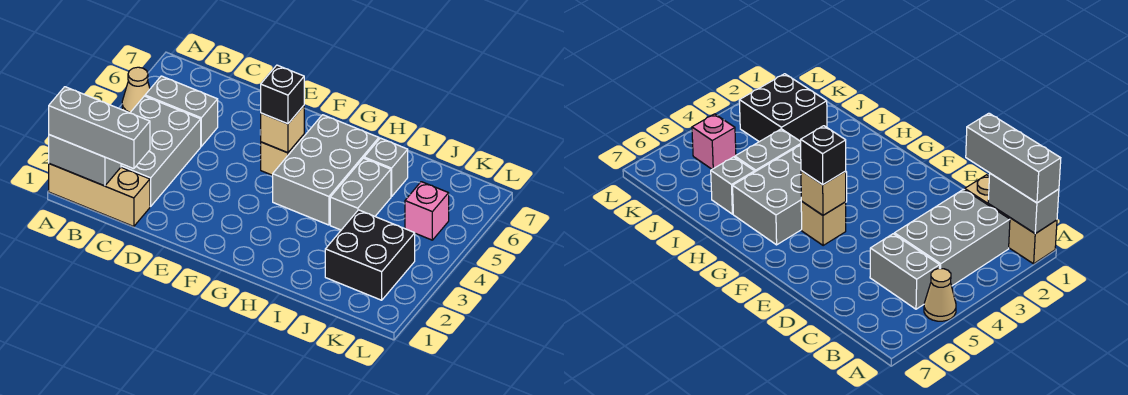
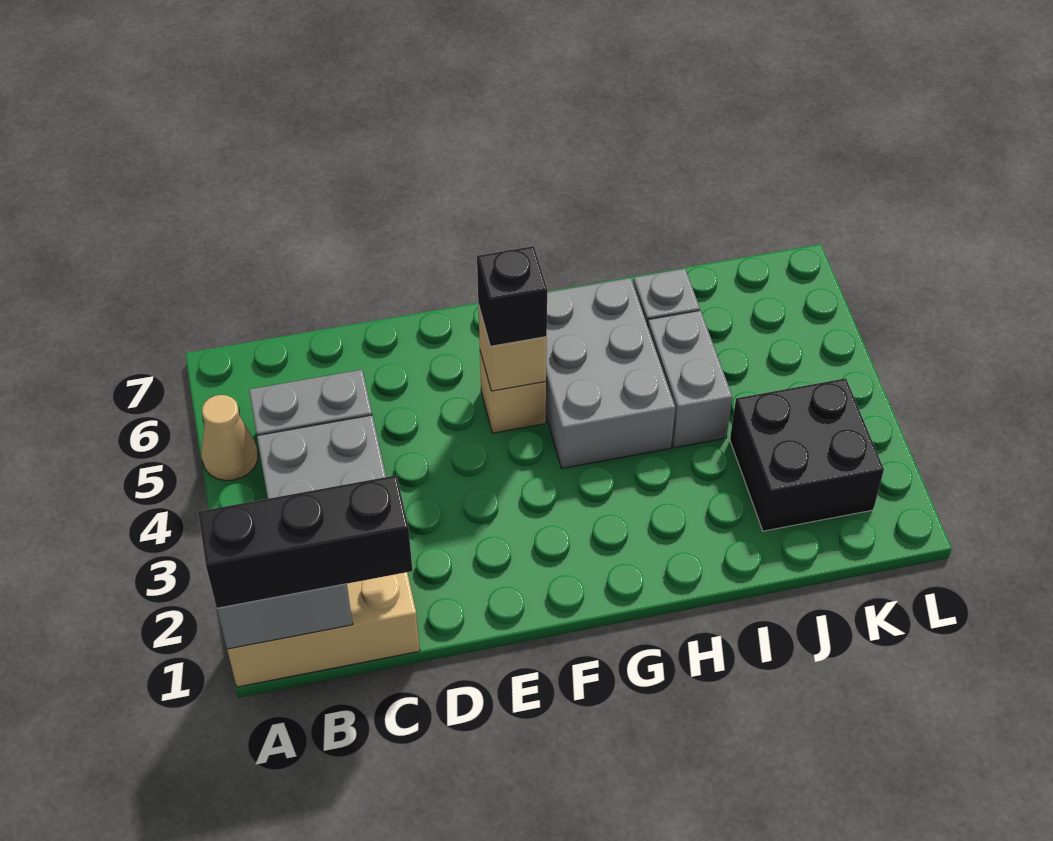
grey 1x3 brick [49,87,150,169] -> black 1x3 brick [198,475,412,608]
pink 1x1 brick [405,182,449,240] -> none

